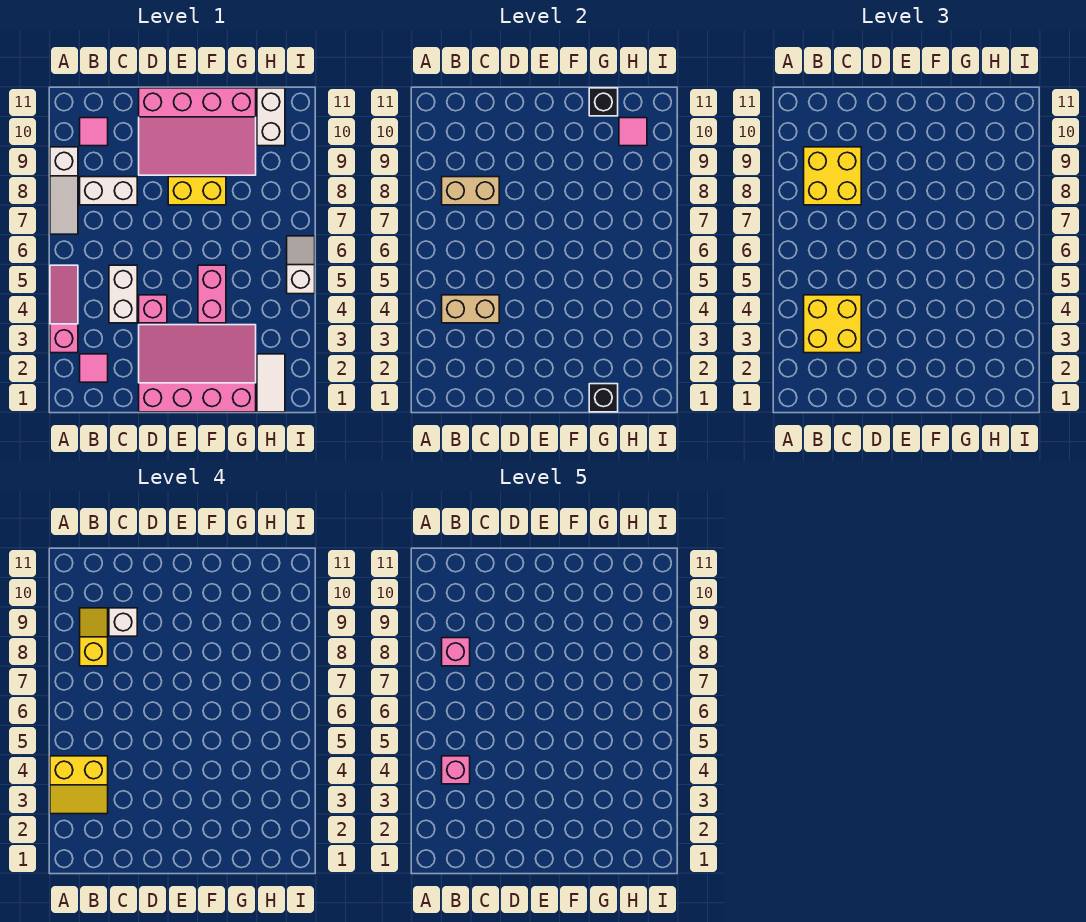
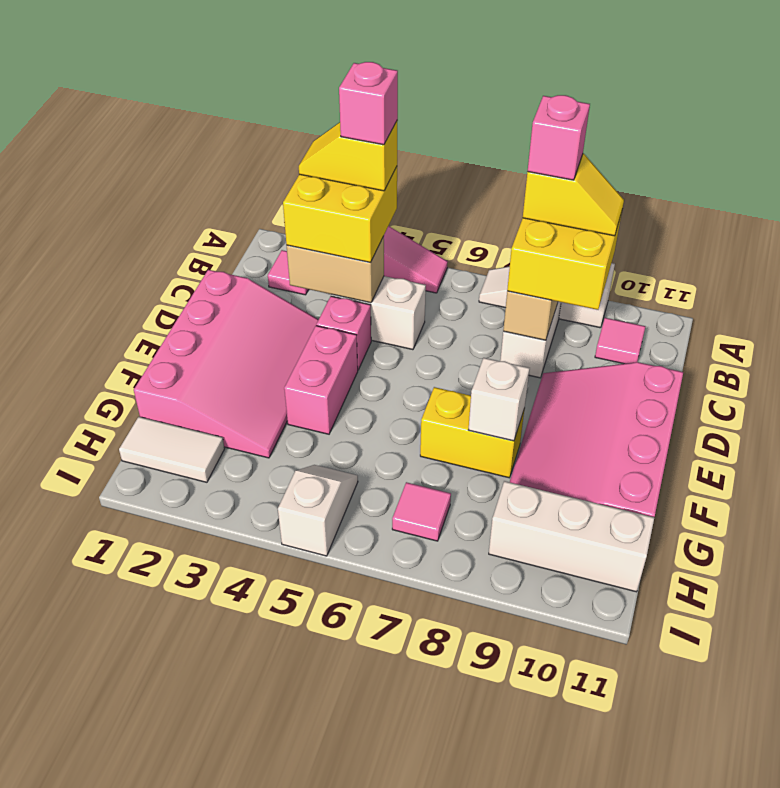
yellow 2x2 slope [50,756,108,814] -> yellow 1x2 slope [299,120,398,191]
tan 1x2 brick [442,295,499,323] -> tan 1x2 brick turned to [287,237,384,303]
white 1x1 brick [109,608,137,636] -> white 1x1 brick moved to [469,358,530,441]
yellow 1x2 brick [168,177,226,205] -> yellow 1x2 brick turned to [420,387,524,478]
pink 1x2 brick [198,265,226,323] -> pink 1x2 brick turned to [284,326,358,434]
black 1x1 brick [589,384,618,412] -> none
black 1x1 brick [589,88,618,116] -> none
white 1x2 brick [257,88,285,146] -> white 1x3 brick [489,481,654,592]
pink 1x1 tile [619,118,647,146] -> pink 1x1 tile moved to [392,482,451,541]
white 1x2 slope [287,236,315,294] -> white 1x2 slope turned to [278,465,358,556]

